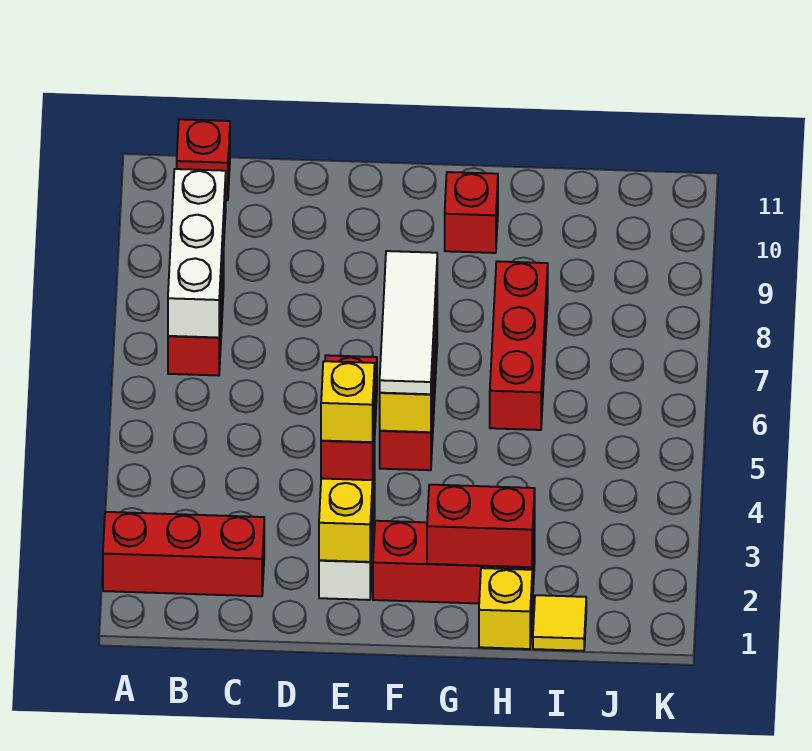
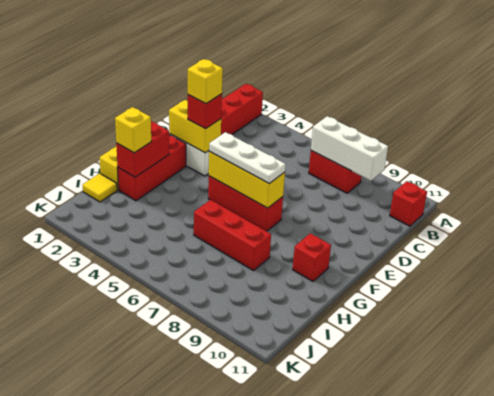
red 1x2 brick [321,355,377,480] -> red 1x1 brick [188,94,222,129]
white 1x3 tile [380,251,437,394] -> white 1x3 plate [209,132,286,184]
none -> yellow 1x1 brick [115,107,151,153]

